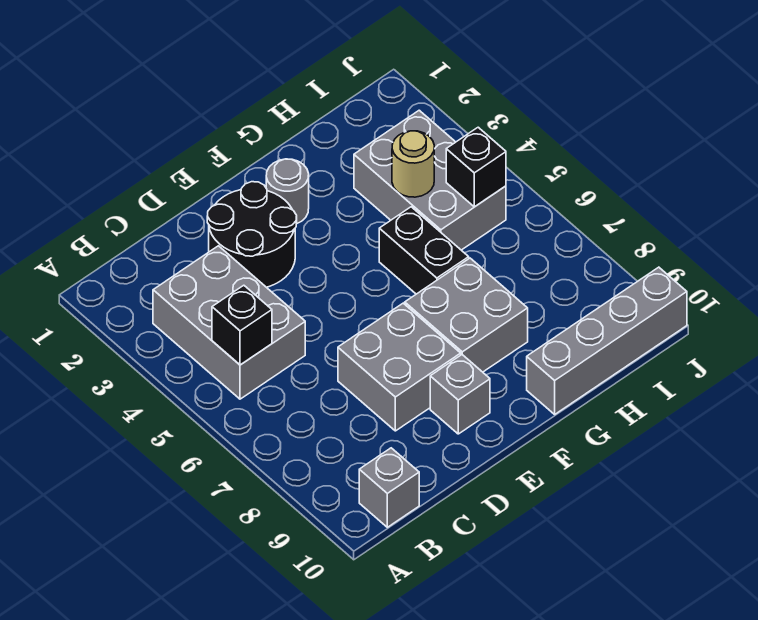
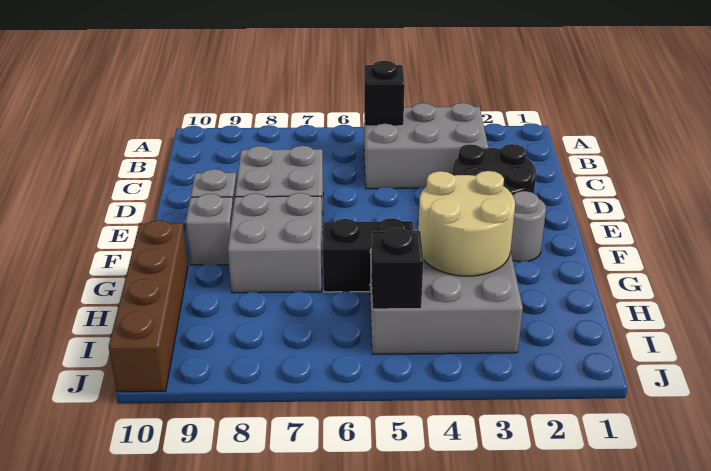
grey 1x1 brick [359,448,419,527] -> grey 1x1 brick moved to [186,194,233,265]
grey 1x4 brick [527,267,687,414] -> brown 1x4 brick [109,220,188,392]
tan 1x1 round brick [392,131,434,197] -> tan 2x2 round brick [418,171,515,276]

